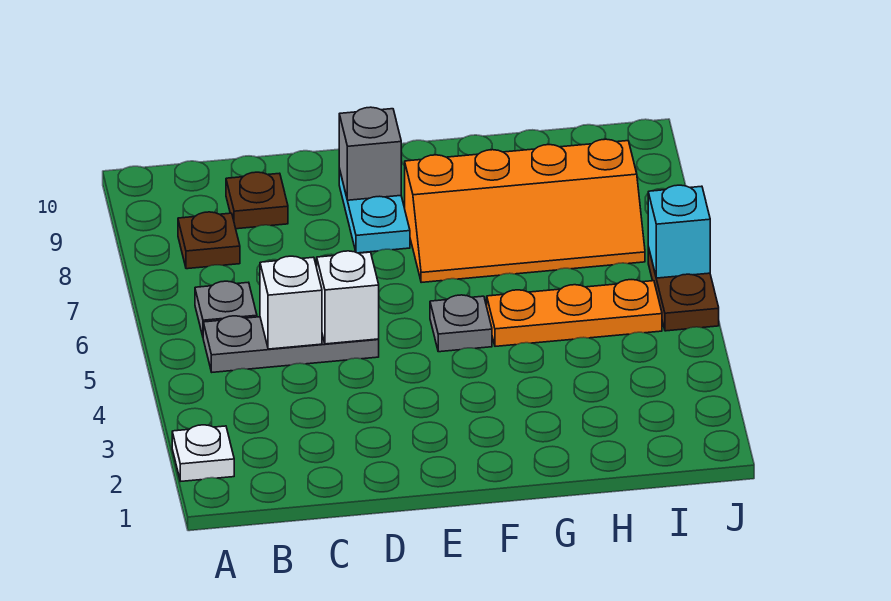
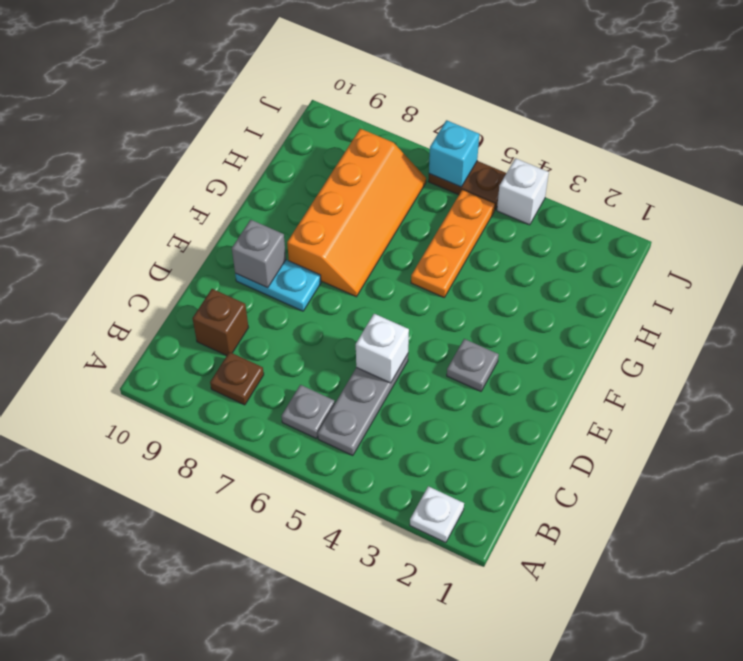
white 1x1 brick [260,256,322,349] -> white 1x1 brick moved to [497,158,549,225]
brown 1x1 plate [226,172,288,229] -> brown 1x1 brick [193,289,248,356]
grey 1x1 plate [430,295,492,352] -> grey 1x1 plate moved to [447,339,499,391]

